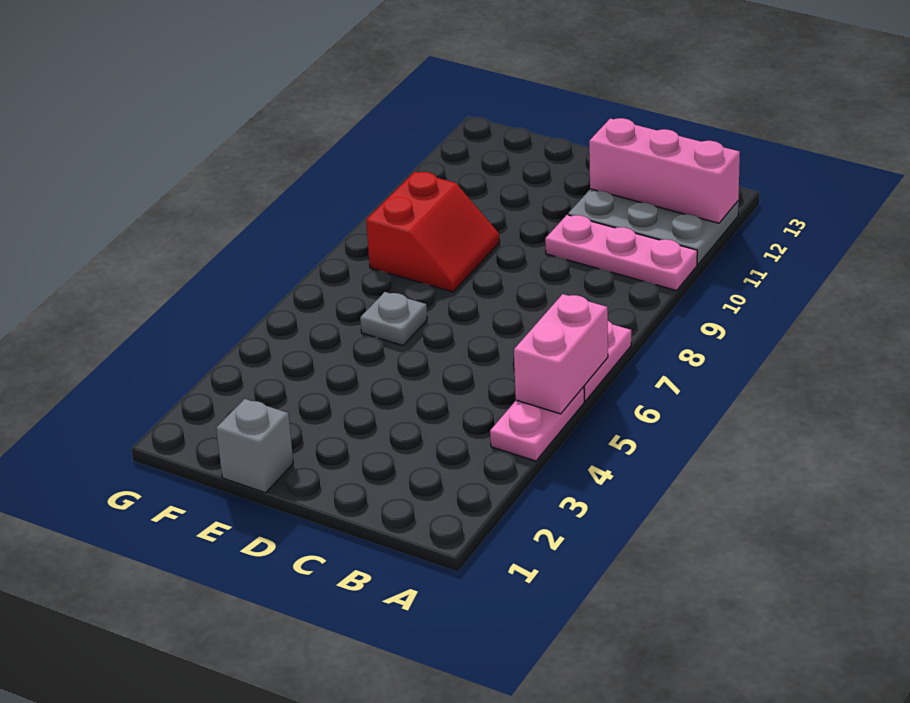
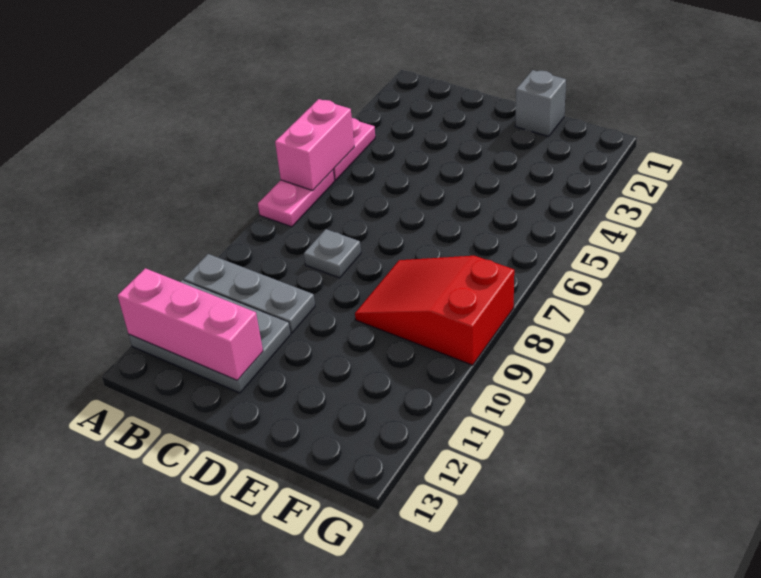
pink 1x3 plate [545,215,697,291] -> grey 1x3 plate [184,254,315,333]
grey 1x1 plate [360,292,427,346] -> grey 1x1 plate moved to [304,229,361,278]
red 2x2 slope [366,172,500,292] -> red 2x3 slope [355,256,514,365]

